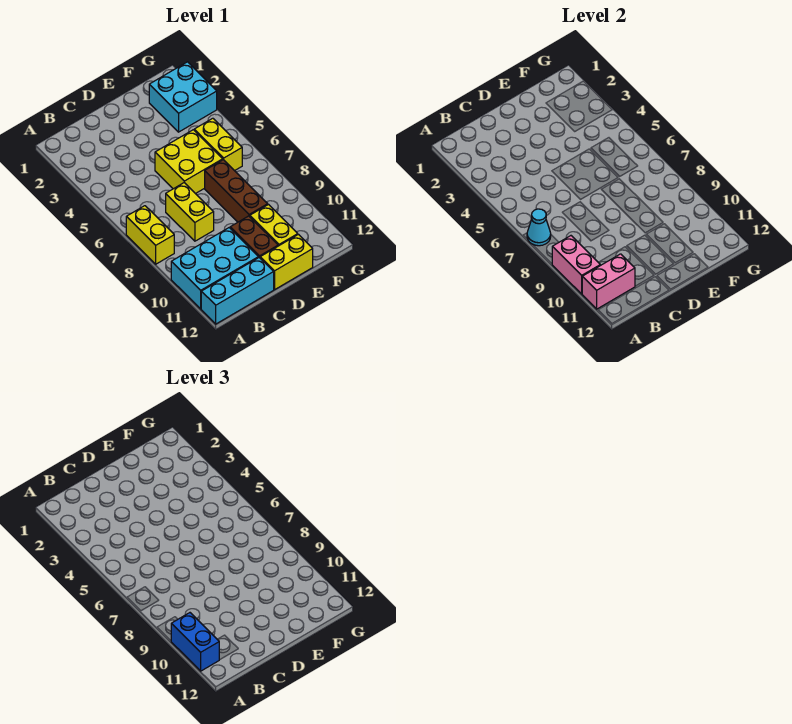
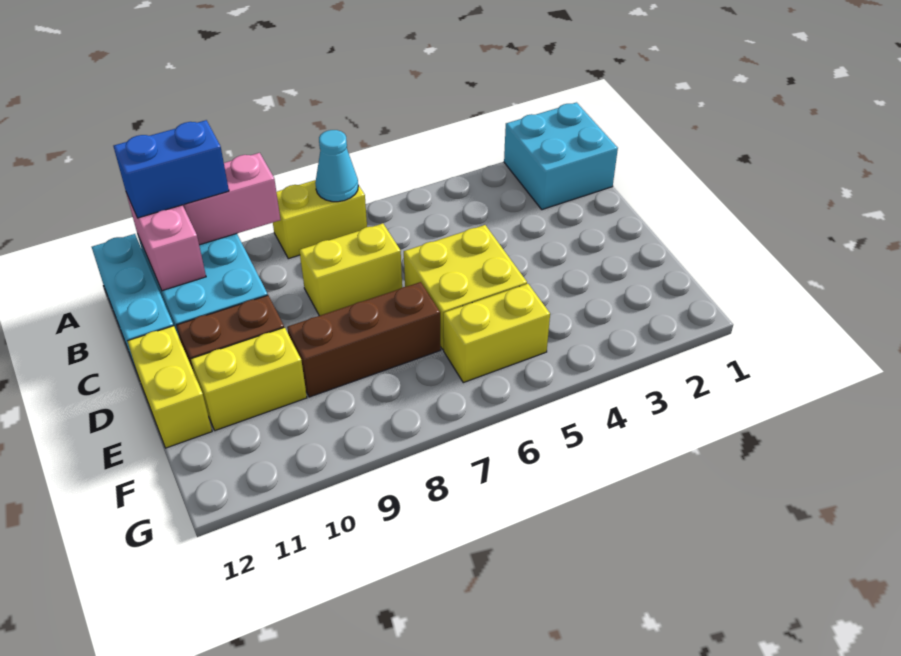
cyan 2x2 brick [149,62,217,132] -> cyan 2x2 brick moved to [504,103,618,210]

